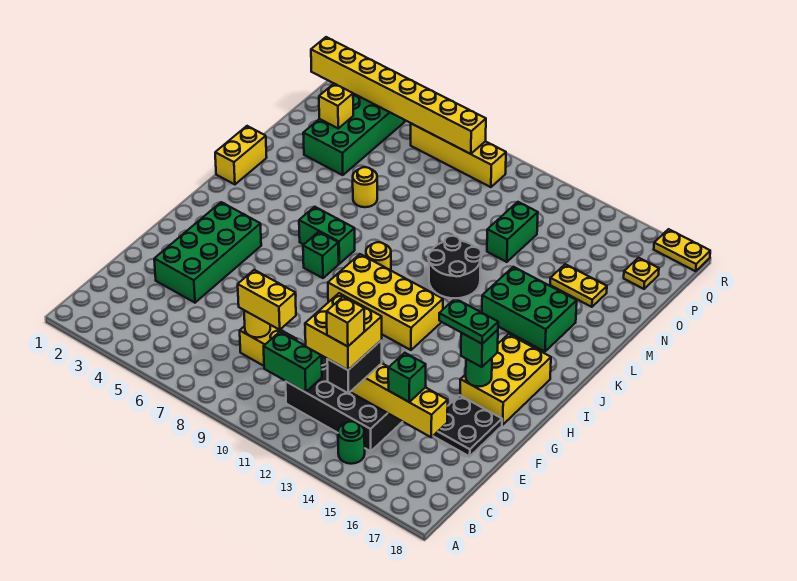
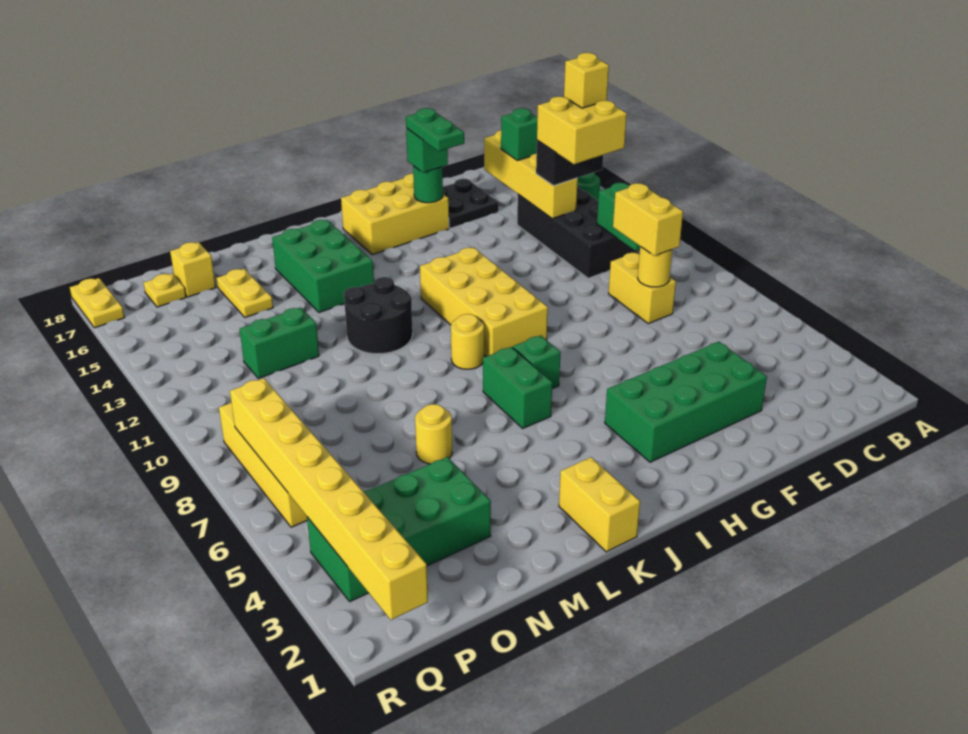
yellow 1x2 brick [215,126,267,184] -> yellow 1x2 brick turned to [559,457,640,552]
yellow 1x1 brick [319,84,353,128] -> yellow 1x1 brick moved to [170,242,216,297]

